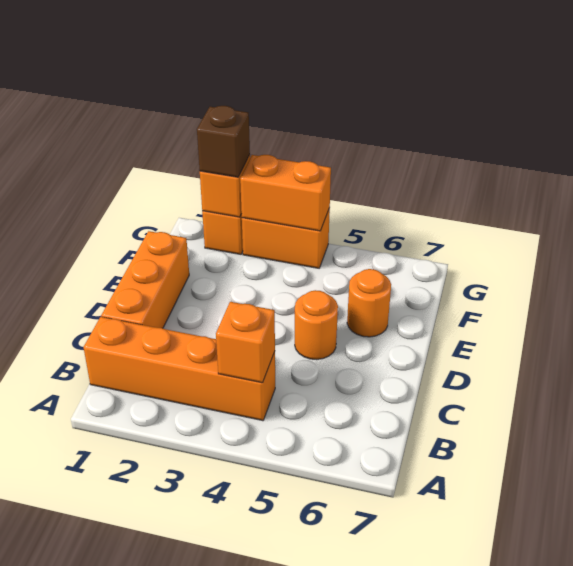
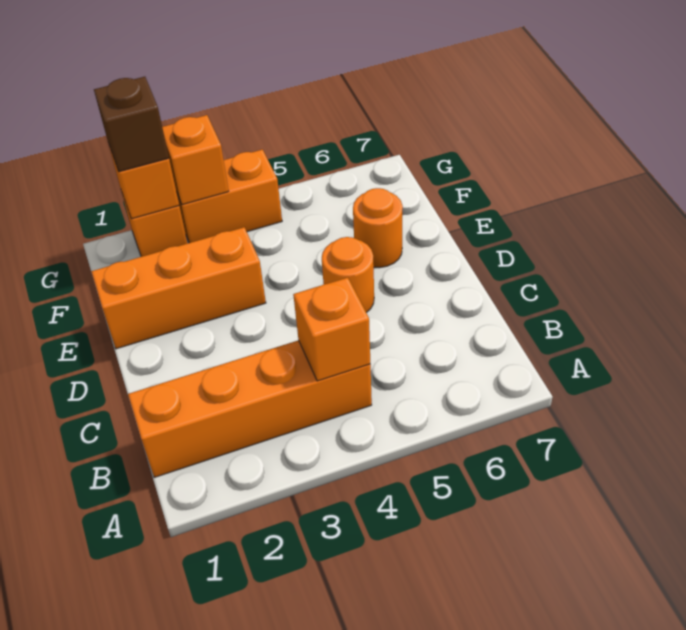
orange 1x3 brick [101,231,189,328] -> orange 1x3 brick turned to [91,227,266,349]
orange 1x2 brick [240,155,331,231] -> orange 1x1 brick [162,115,229,205]

